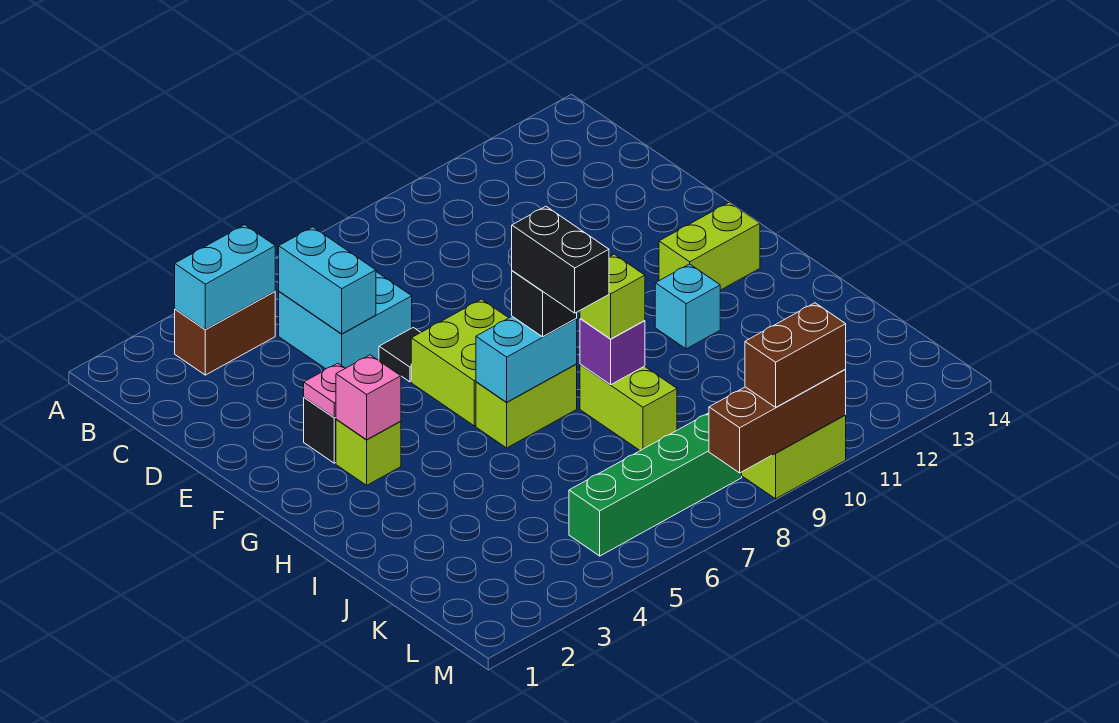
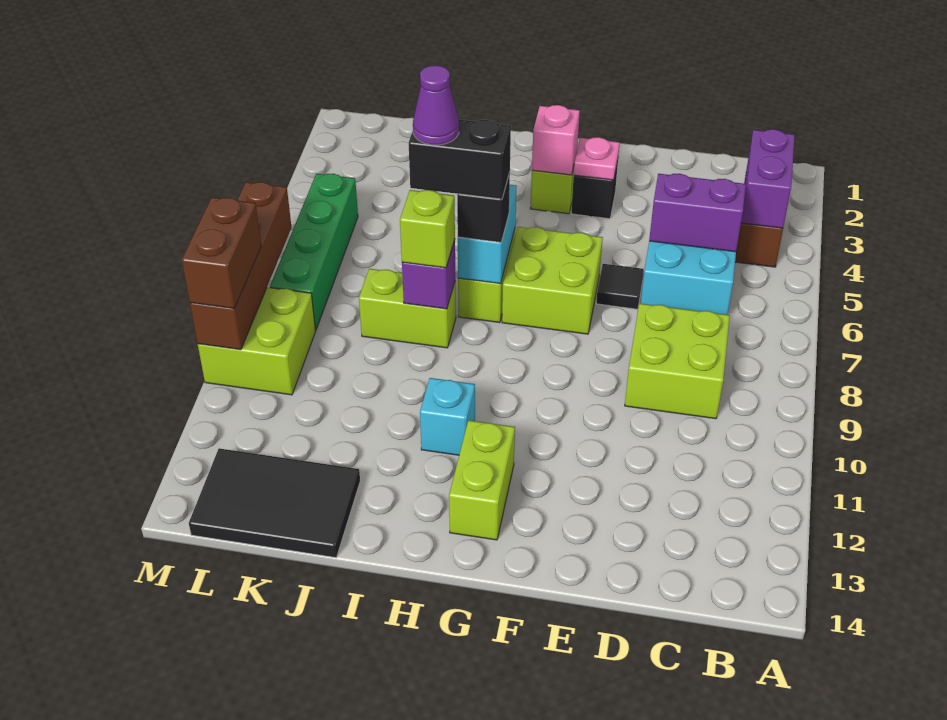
cyan 1x2 brick [175,225,275,329] -> purple 1x2 brick [741,129,795,228]
cyan 1x2 brick [279,227,376,334] -> purple 1x2 brick [649,173,746,252]
none -> lime 2x2 brick [625,303,730,419]
none -> purple 1x1 cone [413,65,459,145]
none -> black 2x3 tile [189,448,360,558]
brown 1x3 brick [709,370,846,473] -> brown 1x4 brick [190,182,292,350]

